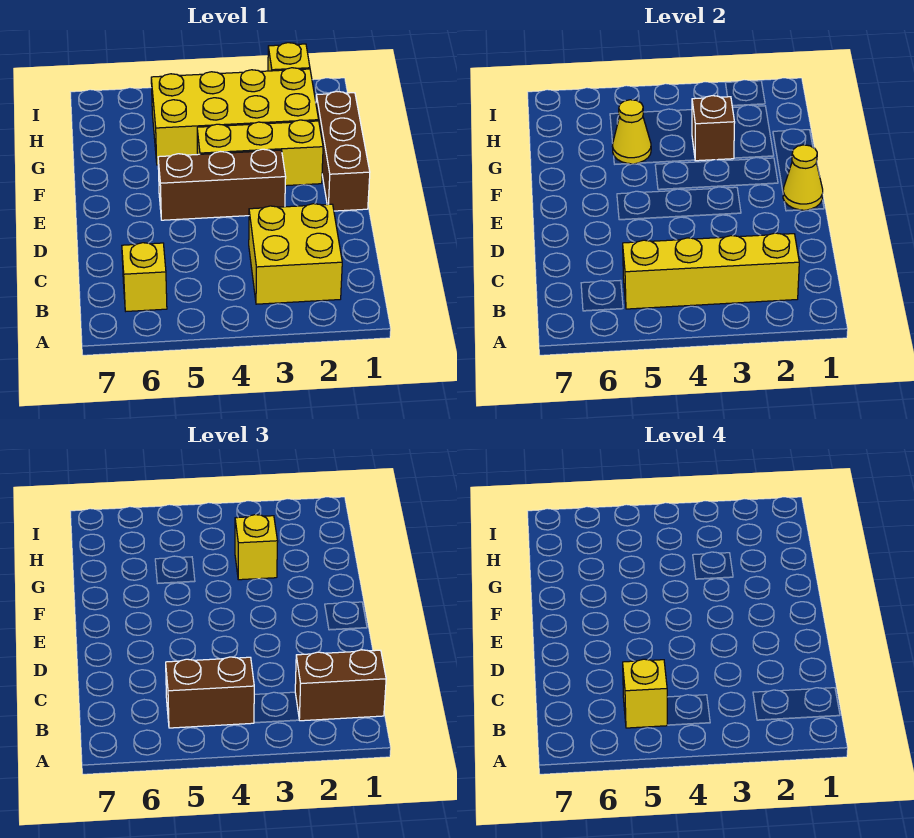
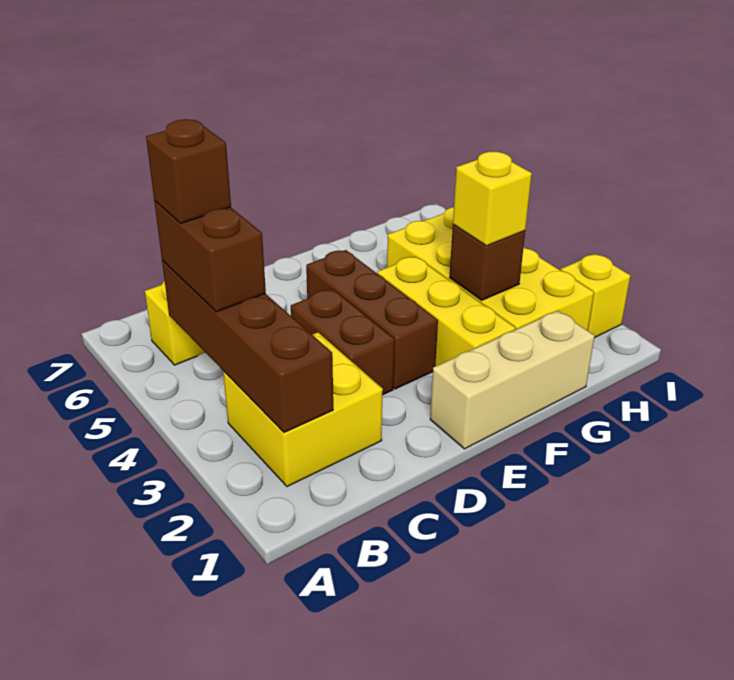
brown 1x2 brick [295,650,386,721] -> brown 1x2 brick moved to [291,289,394,395]
yellow 1x4 brick [623,233,799,309] -> brown 1x4 brick [162,260,333,433]
yellow 1x1 brick [623,659,667,728] -> brown 1x1 brick [146,119,231,223]
brown 1x3 brick [316,92,370,211] -> tan 1x3 brick [430,311,595,449]
yellow 1x1 cone [783,145,823,210] -> none
yellow 1x1 cone [612,100,651,164] -> none

